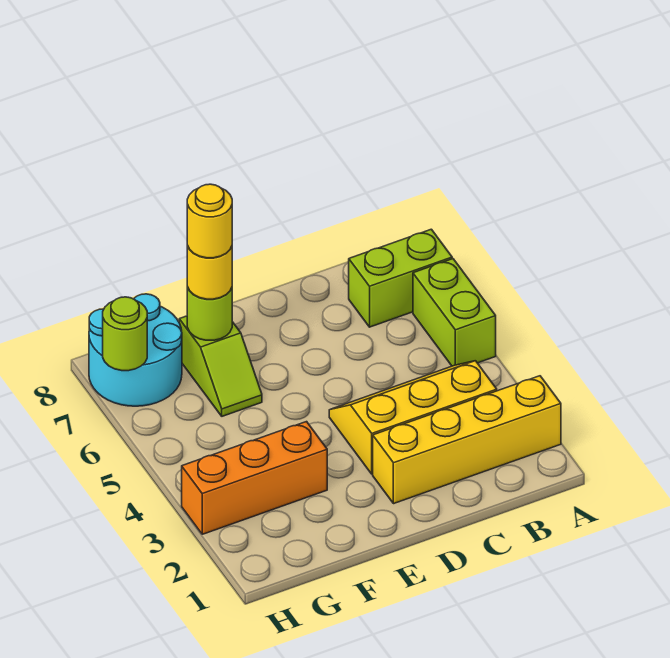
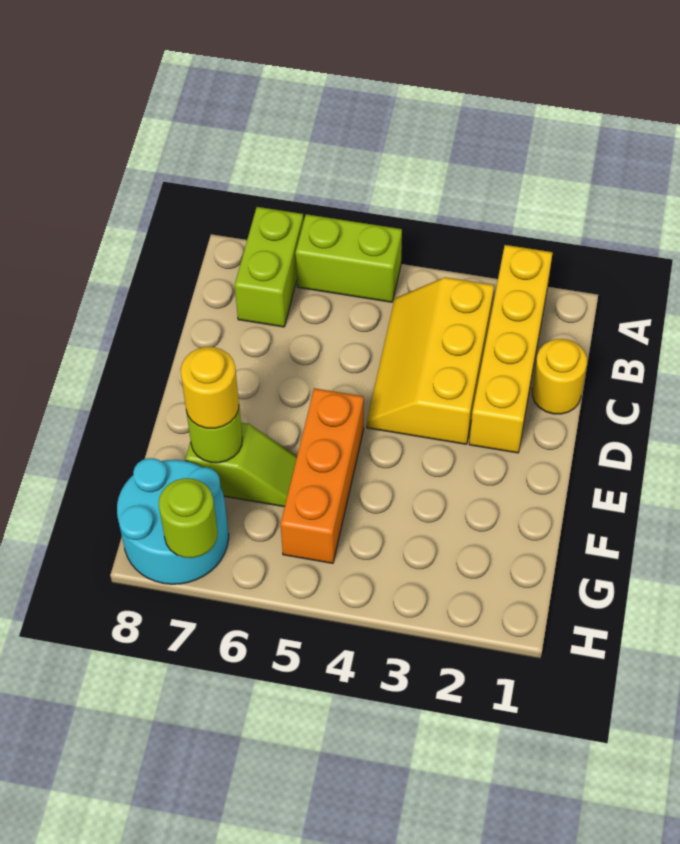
orange 1x3 brick [182,422,327,534] -> orange 1x3 brick moved to [281,388,364,563]
yellow 1x1 round brick [187,184,232,258] -> yellow 1x1 round brick moved to [532,339,587,414]

